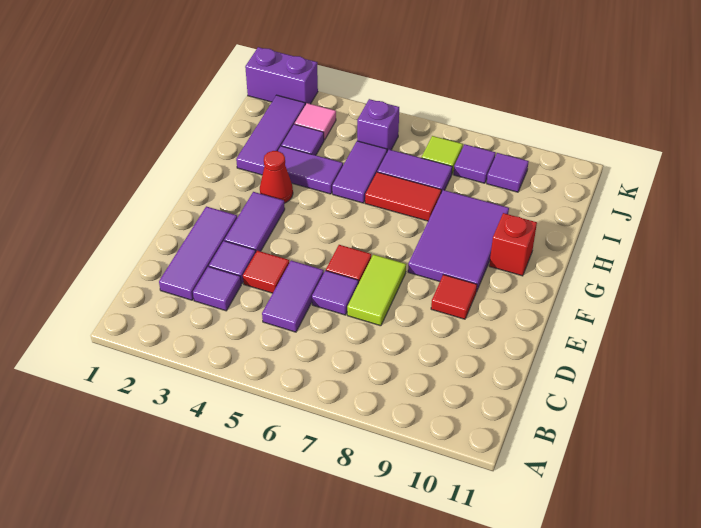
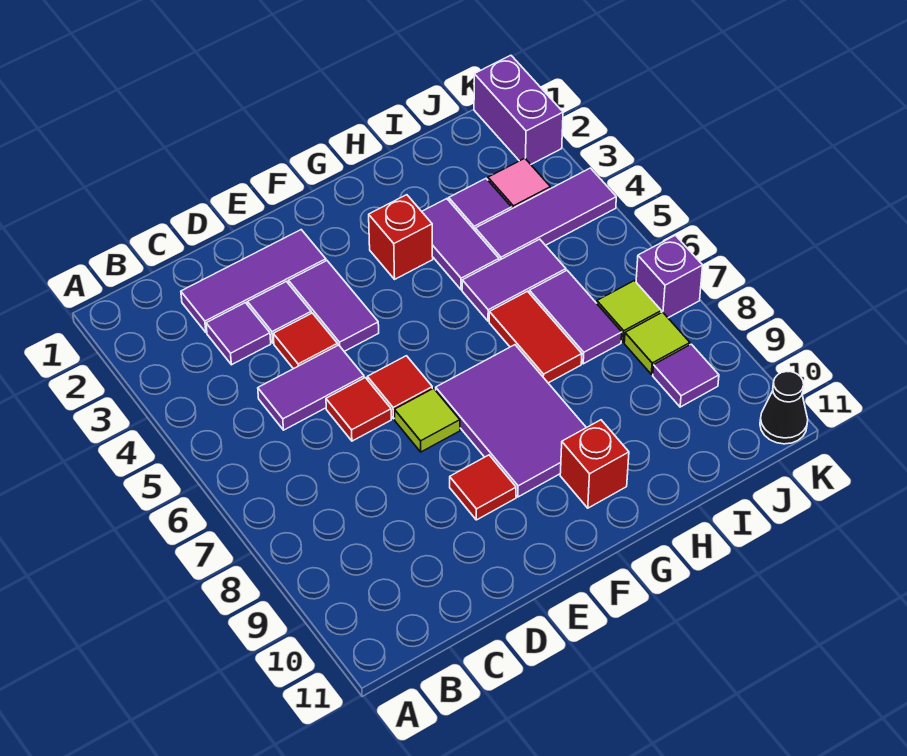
purple 1x1 tile [312,271,358,315] -> red 1x1 tile [326,378,391,441]
lime 1x2 tile [347,254,406,326] -> lime 1x1 tile [394,388,460,452]
purple 1x2 tile [224,192,285,251] -> purple 1x2 tile turned to [289,261,379,351]
purple 2x3 tile [408,190,509,292] -> purple 2x3 tile turned to [436,345,586,497]
red 1x1 cone [260,151,293,203] -> red 1x1 brick [369,195,433,279]
purple 1x3 tile [236,95,305,175] -> purple 1x3 tile moved to [475,168,616,260]
purple 1x1 brick [357,99,399,152] -> purple 1x1 brick moved to [636,235,703,318]
purple 1x1 tile [454,144,495,183] -> lime 1x1 tile [624,312,690,374]
none -> black 1x1 cone [760,372,808,444]

